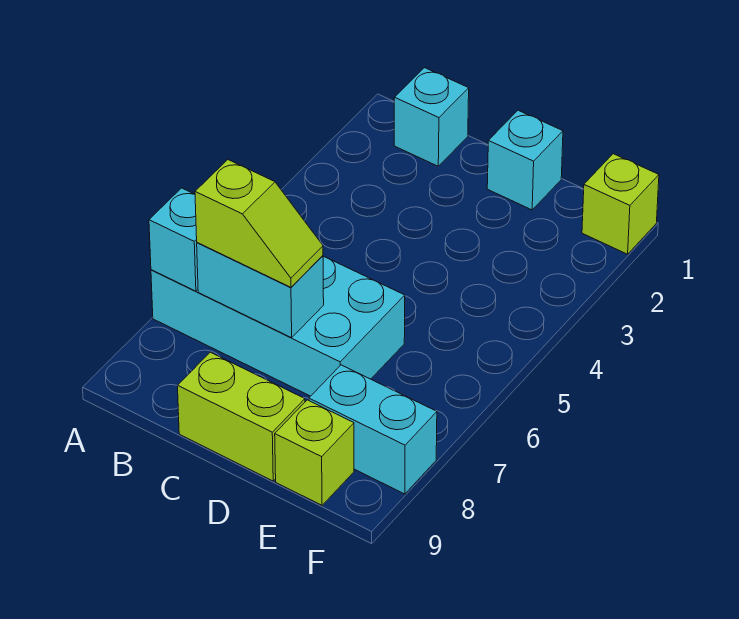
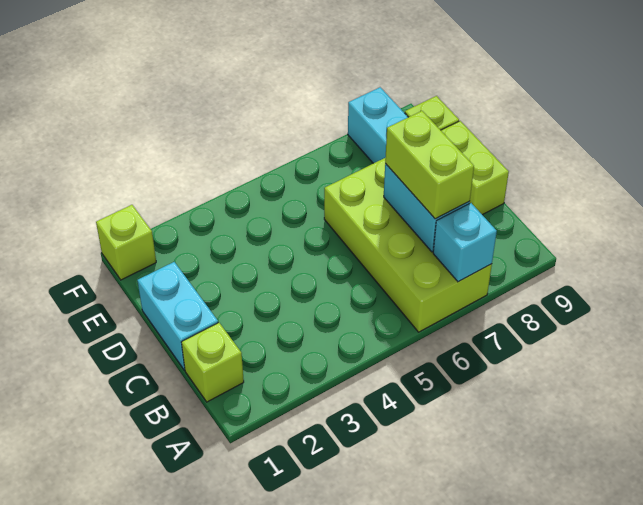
cyan 2x4 brick [151,256,405,396] -> lime 2x4 brick [324,158,492,332]
cyan 1x1 brick [394,68,469,166] -> lime 1x1 brick [181,322,244,402]
lime 1x2 slope [195,160,323,287] -> lime 1x2 brick [385,111,474,219]
cyan 1x1 brick [487,110,563,210] -> cyan 1x2 brick [137,262,218,370]

